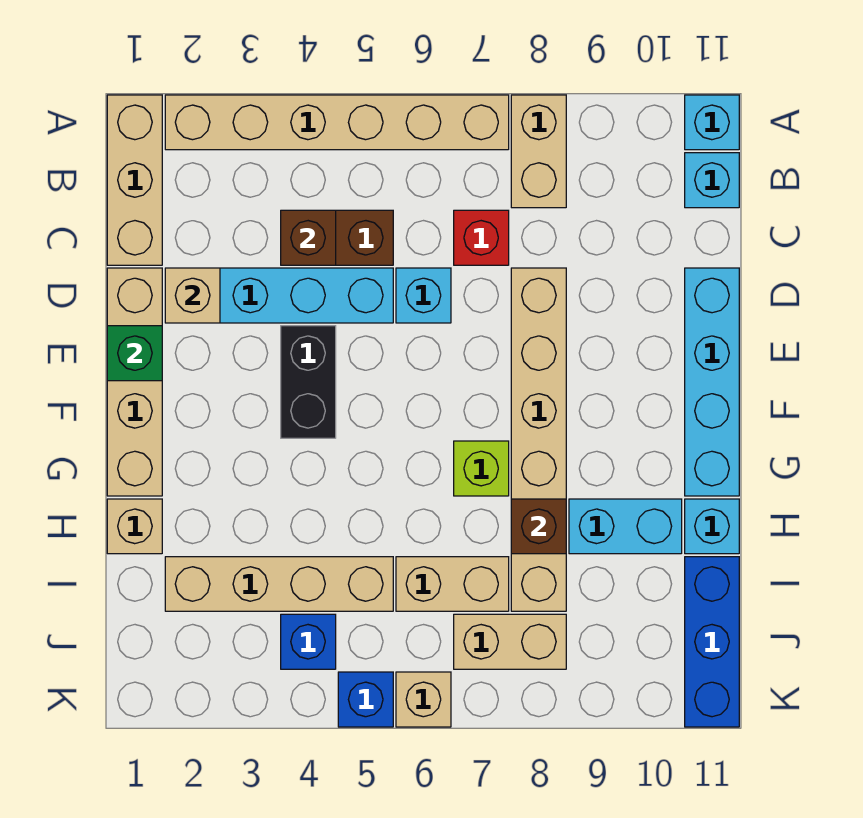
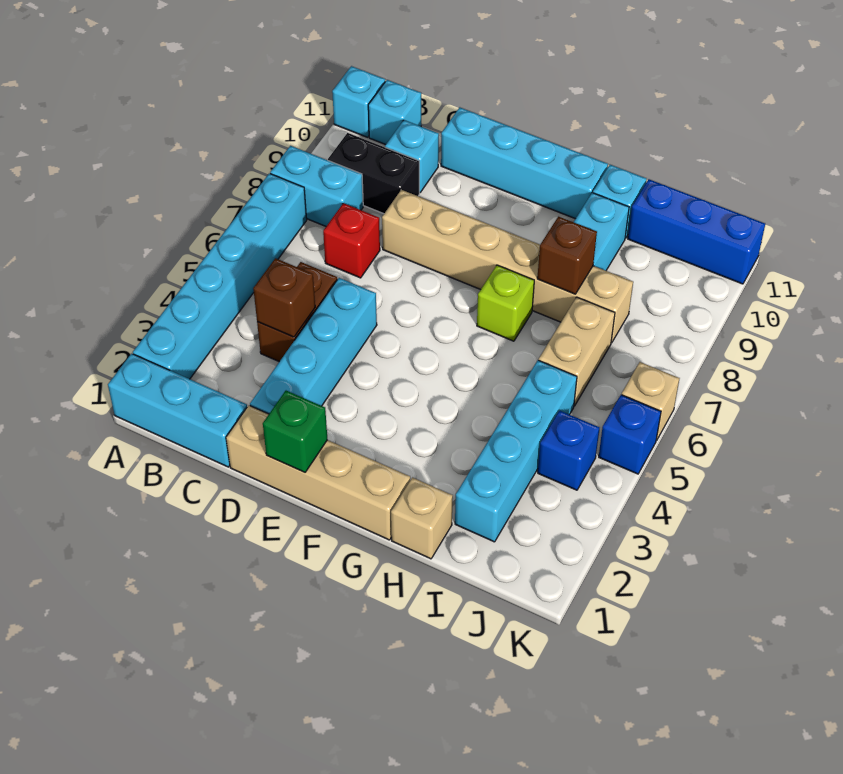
tan 1x3 brick [107,95,162,265] -> cyan 1x3 brick [108,354,247,467]
tan 1x6 brick [165,95,509,150] -> cyan 1x6 brick [133,173,307,379]
tan 1x2 brick [511,95,566,208] -> cyan 1x2 brick [270,146,363,226]
tan 1x1 brick [165,268,220,323] -> none
cyan 1x1 brick [396,268,451,323] -> cyan 1x1 brick moved to [385,120,439,192]
black 1x2 brick [281,326,336,438] -> black 1x2 brick moved to [328,133,419,214]
tan 1x4 brick [165,557,393,611] -> cyan 1x4 brick [455,360,577,542]
tan 1x2 brick [454,614,566,669] -> none

